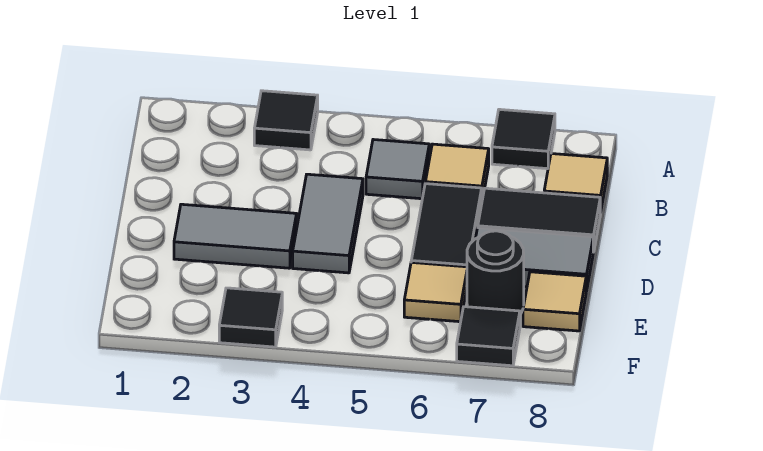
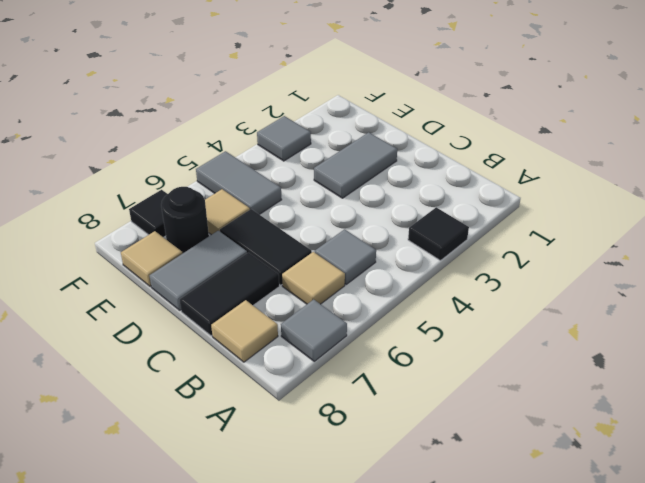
black 1x1 tile [492,109,555,169] -> grey 1x1 tile [281,299,347,361]
grey 1x2 tile [293,174,363,273] -> grey 1x2 tile moved to [196,151,282,215]
black 1x1 tile [219,288,282,347] -> grey 1x1 tile [257,116,311,161]

